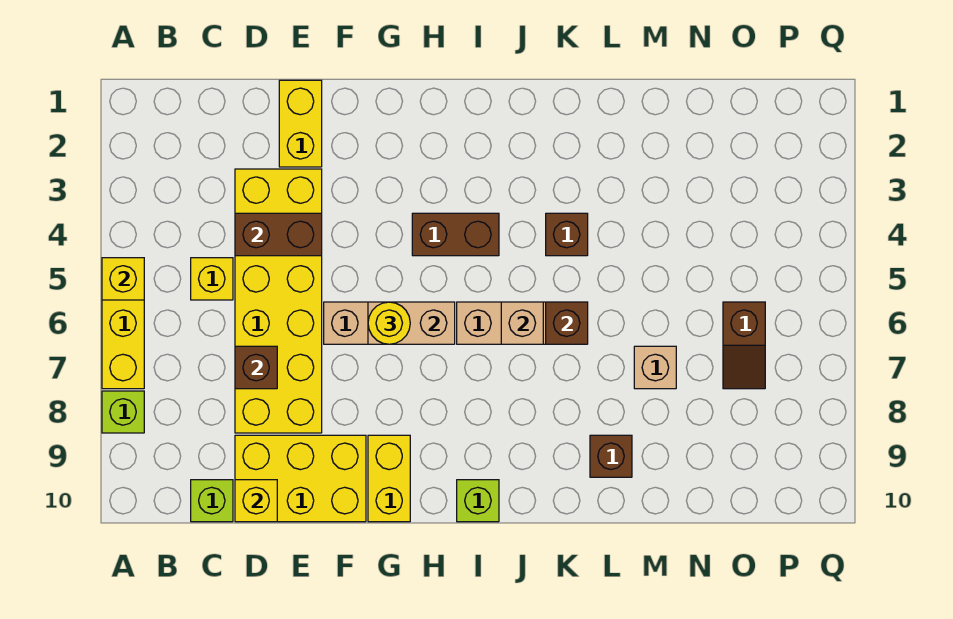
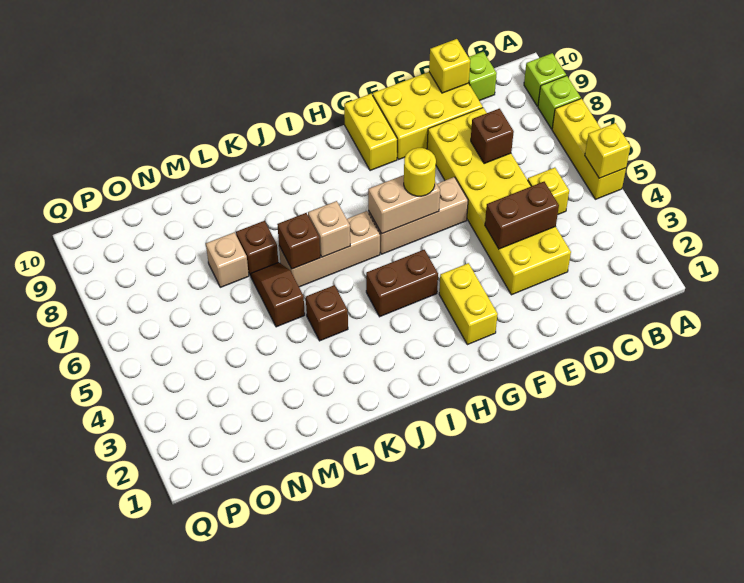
yellow 1x2 brick [279,80,322,167] -> yellow 1x2 brick moved to [439,263,498,345]
lime 1x1 brick [457,480,499,522] -> lime 1x1 brick moved to [524,53,566,106]
brown 1x1 brick [590,435,632,477] -> brown 1x1 brick moved to [236,221,278,275]
brown 1x2 slope [723,302,765,389] -> brown 1x2 slope moved to [250,262,305,327]

